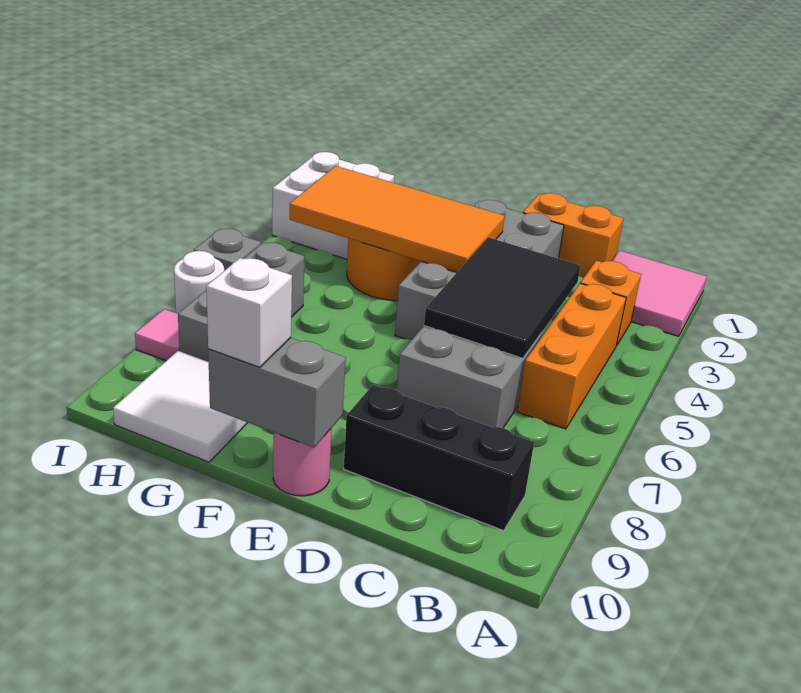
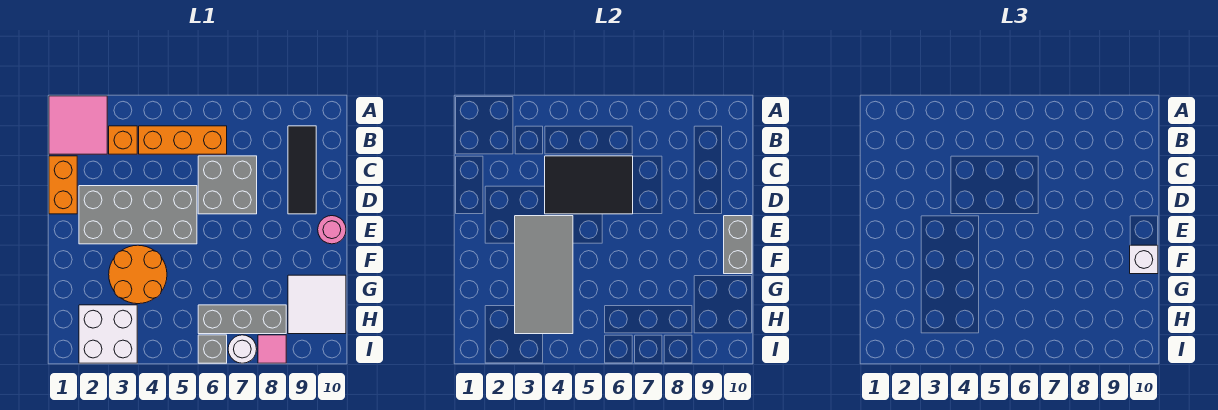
black 1x3 brick [344,385,534,531] -> black 1x3 tile [288,126,316,214]
orange 2x4 tile [290,166,505,272] -> grey 2x4 tile [515,216,573,334]

